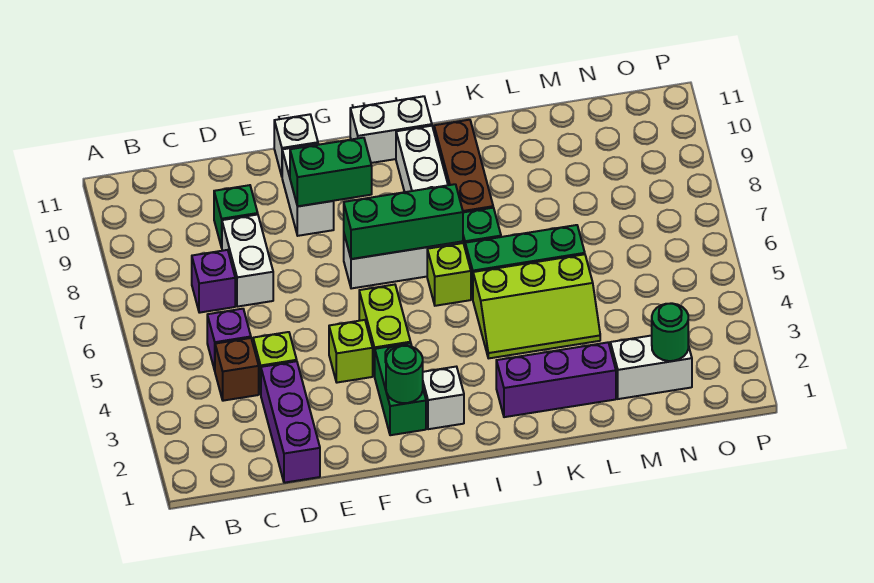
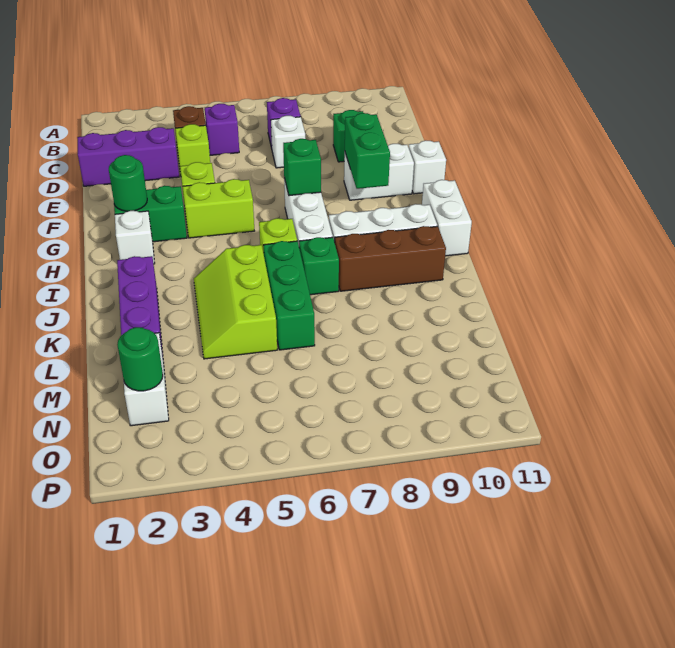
white 1x2 brick [222,215,273,307] -> white 1x1 brick [271,116,305,168]
green 1x3 brick [344,184,463,259] -> green 1x1 brick [283,139,321,196]

